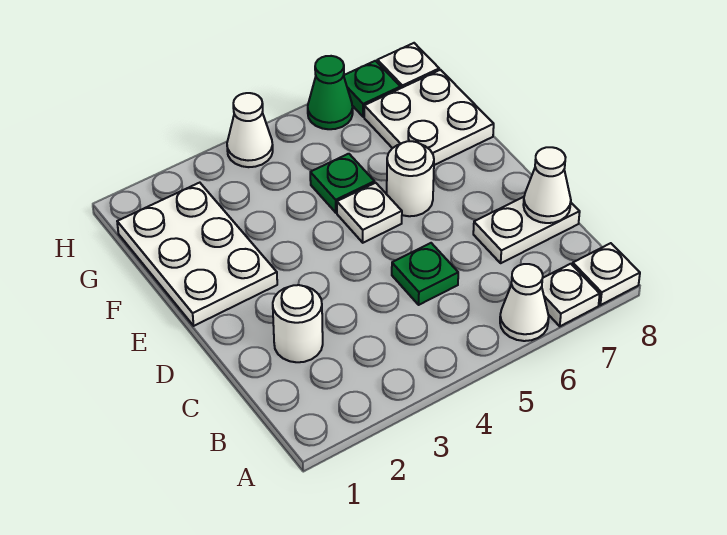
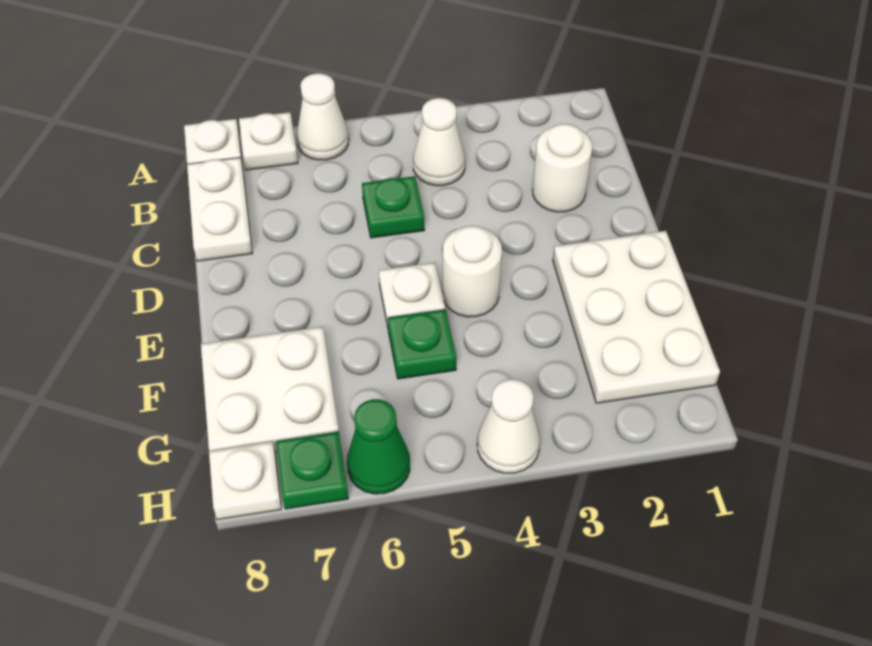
white 1x2 plate [473,197,580,263] -> white 1x2 plate turned to [187,157,253,261]
white 1x1 cone [523,147,571,223] -> white 1x1 cone moved to [413,98,465,186]
white 1x1 round brick [387,141,434,216] -> white 1x1 round brick moved to [443,226,502,317]

